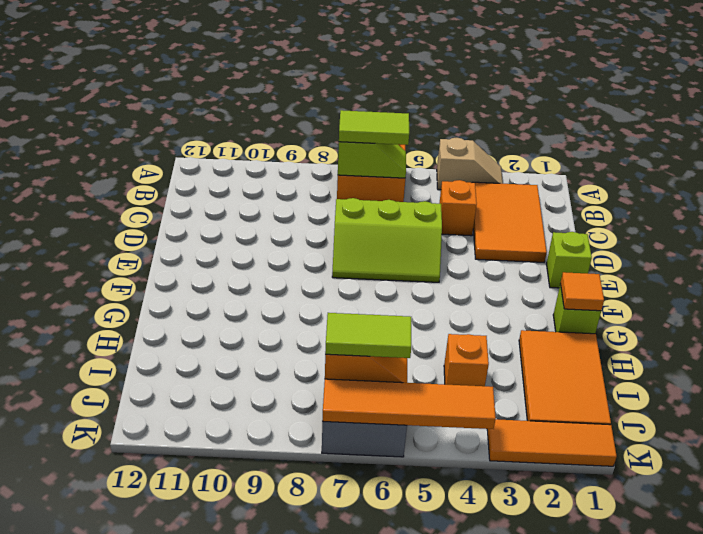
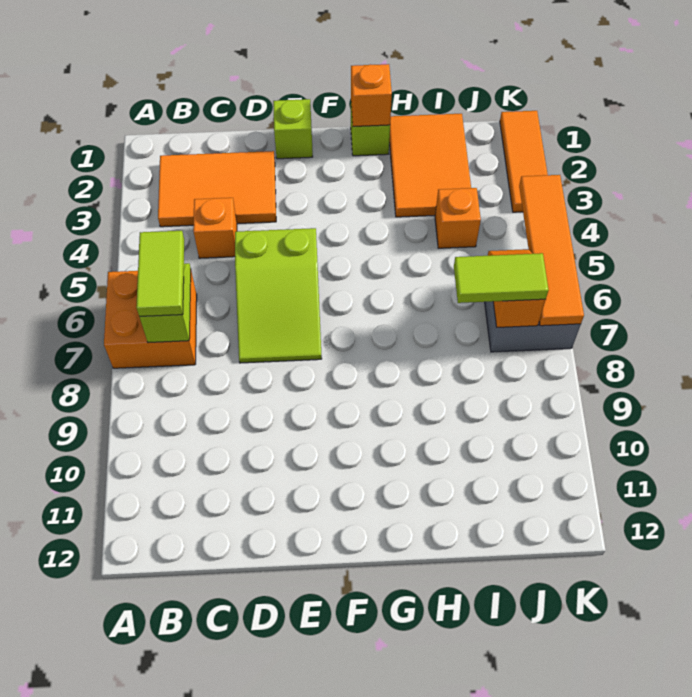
tan 1x2 slope [437,138,503,190] -> none
lime 2x3 slope [332,198,442,282] -> lime 2x3 slope turned to [235,228,322,363]
orange 1x1 tile [560,272,604,311] -> orange 1x1 brick [351,64,392,127]
orange 2x3 tile [519,330,611,425] -> orange 2x3 tile turned to [389,114,471,217]
lime 1x2 tile [325,313,411,358] -> lime 1x2 tile turned to [454,253,549,303]

